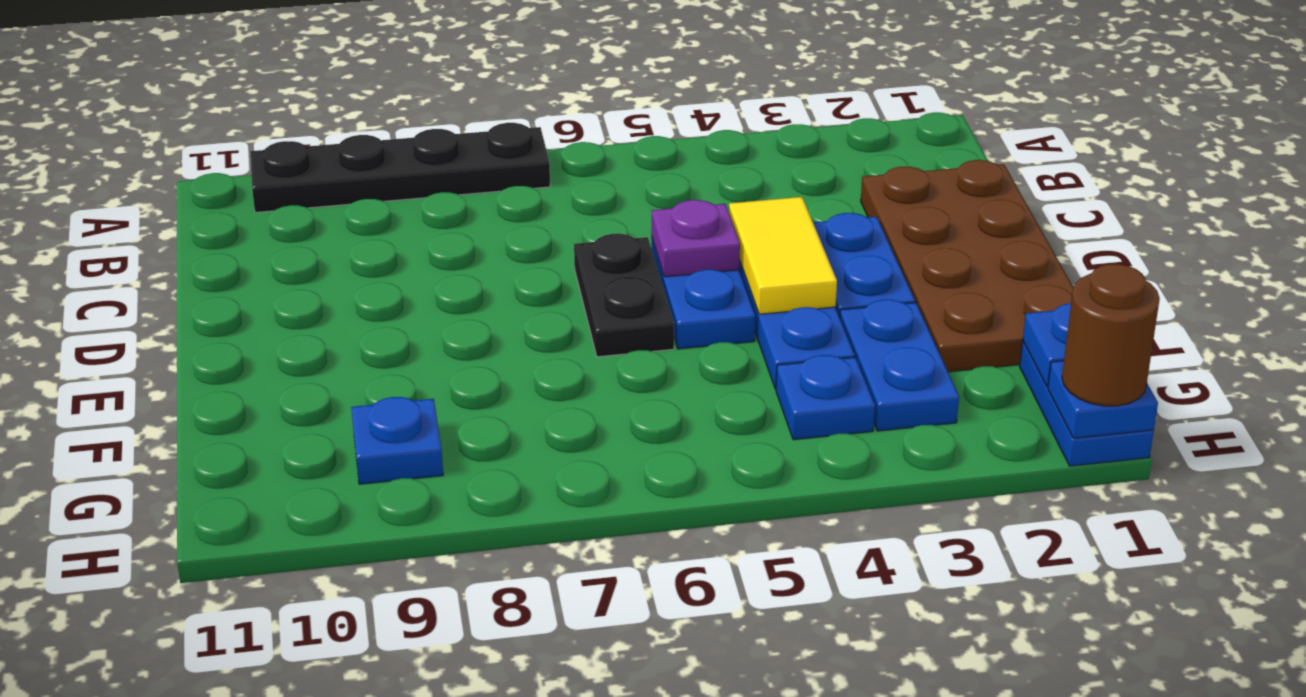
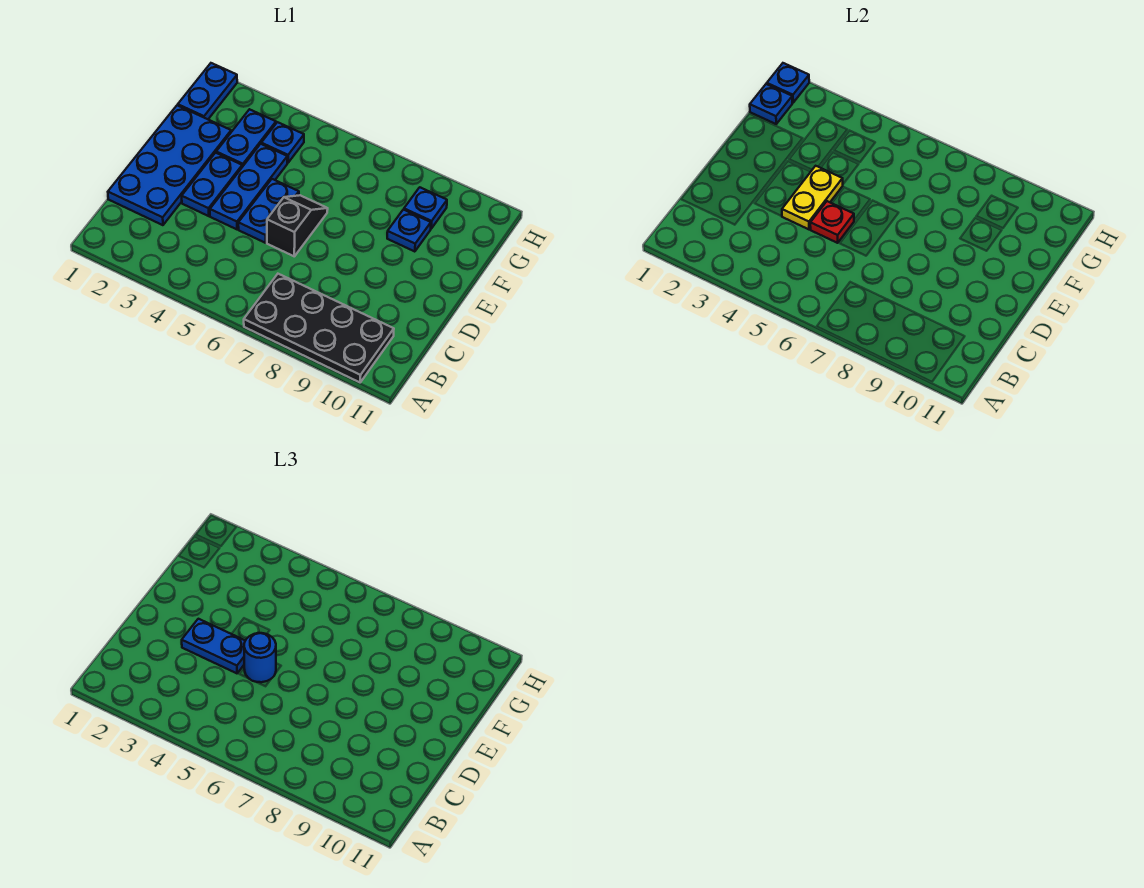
black 1x4 plate [250,123,550,213] -> black 2x4 plate [244,274,394,382]
brown 2x4 plate [861,160,1074,372] -> blue 2x4 plate [108,105,231,225]
none -> blue 1x2 plate [182,619,245,673]
yellow 1x2 tile [729,197,837,314] -> yellow 1x2 plate [782,166,843,229]
purple 1x1 plate [652,200,740,277] -> red 1x1 plate [810,201,854,243]
none -> blue 1x1 round brick [244,633,276,682]
black 1x2 plate [574,234,674,357] -> black 1x2 slope [267,195,328,256]
none -> blue 1x1 plate [387,210,431,252]
brown 1x1 round brick [1062,264,1160,406] -> none

